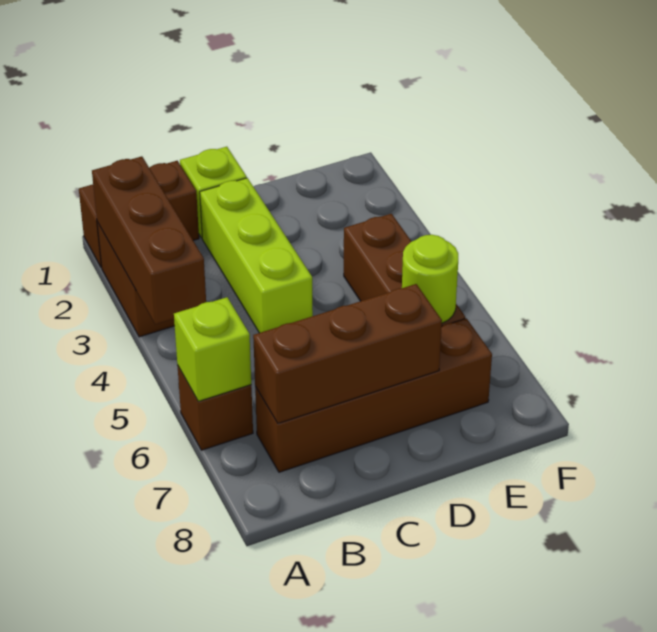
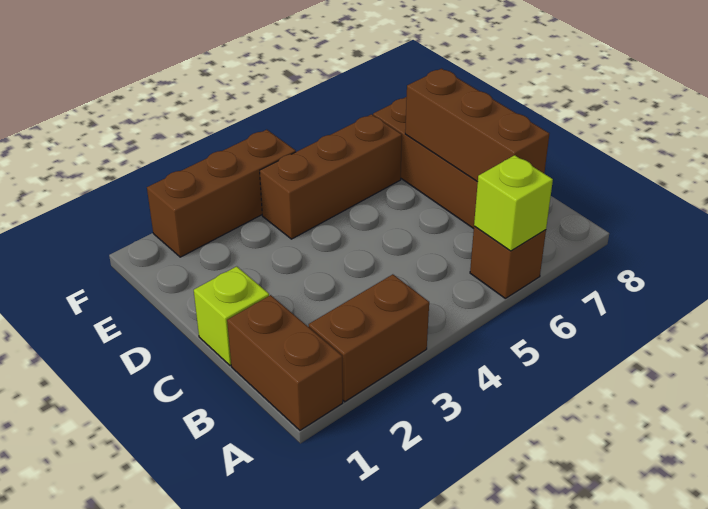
brown 1x3 brick [92,156,206,325] -> brown 1x3 brick moved to [147,130,296,257]
lime 1x3 brick [200,178,313,333] -> none
lime 1x1 round brick [402,235,458,323] -> none

